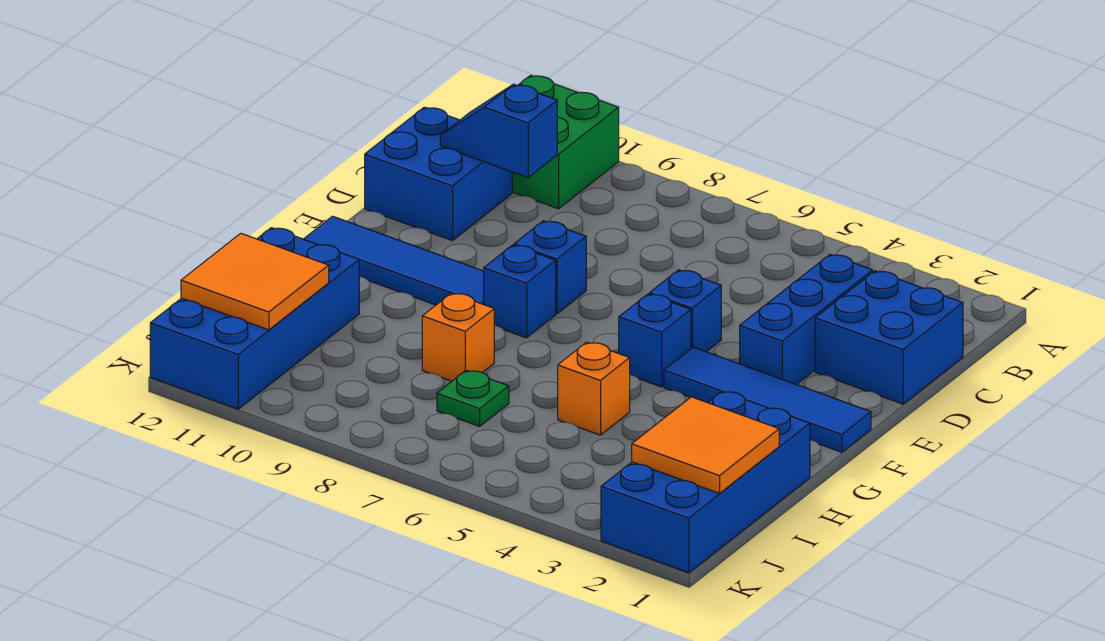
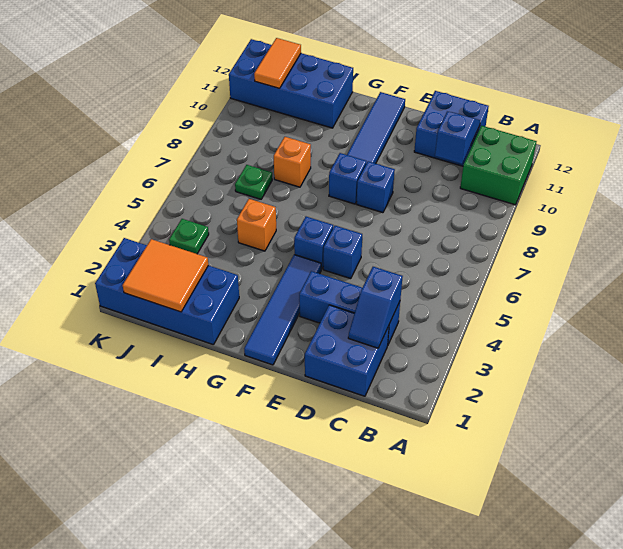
none -> blue 1x2 slope [348,267,403,348]
orange 2x2 tile [181,233,329,330] -> orange 1x2 tile [254,38,301,88]
none -> green 1x1 plate [169,219,209,254]

